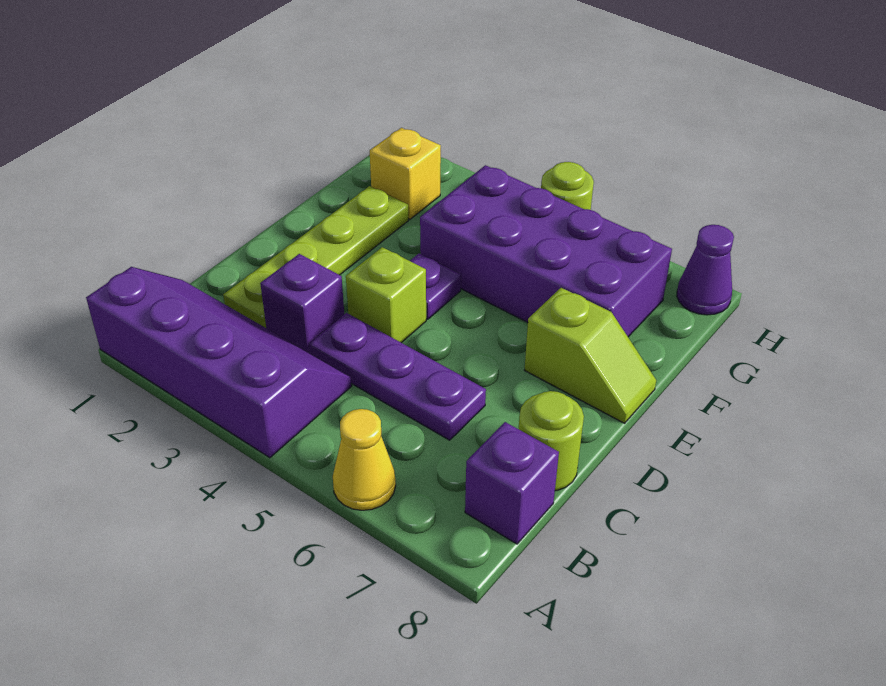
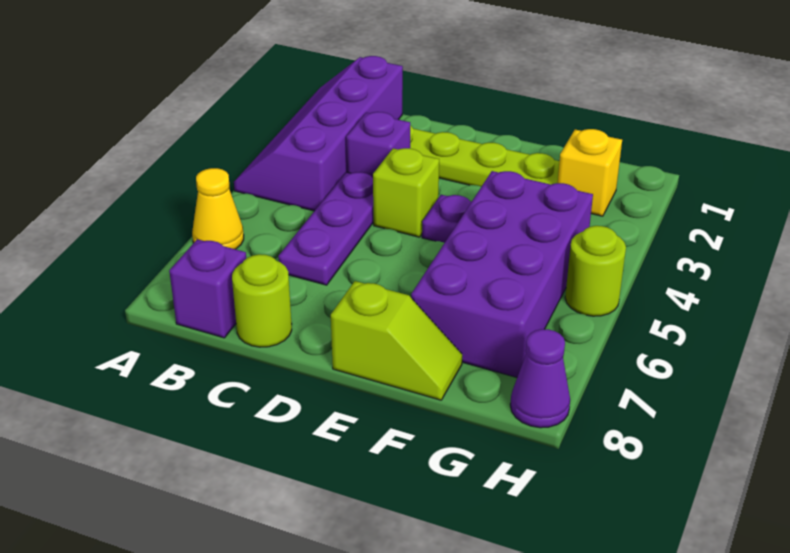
purple 2x4 slope [86,267,352,458] -> purple 2x4 slope turned to [234,56,403,211]
lime 1x2 slope [525,288,656,423] -> lime 1x2 slope turned to [331,281,462,400]

